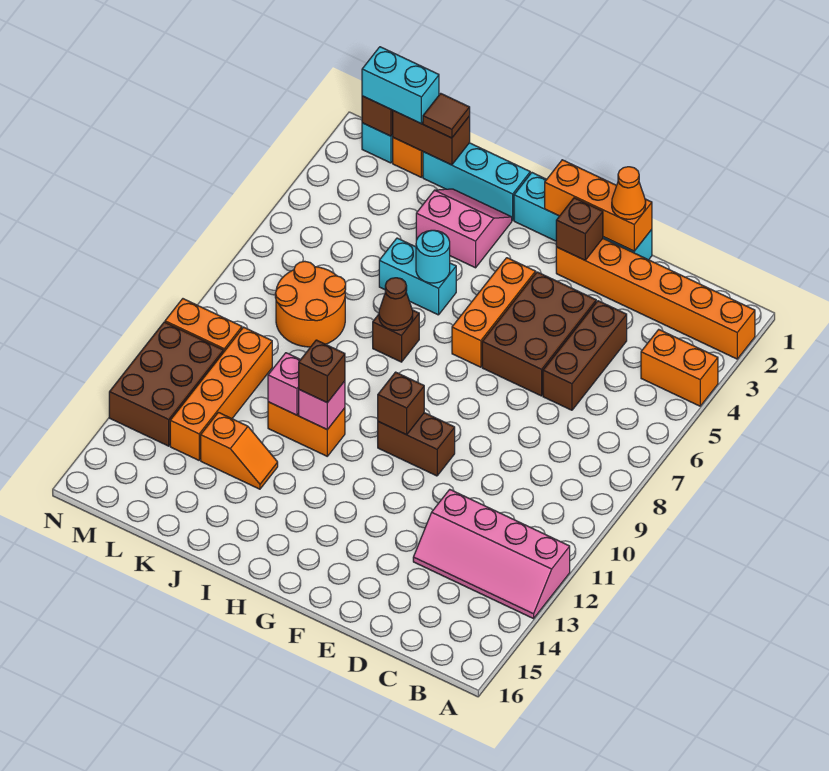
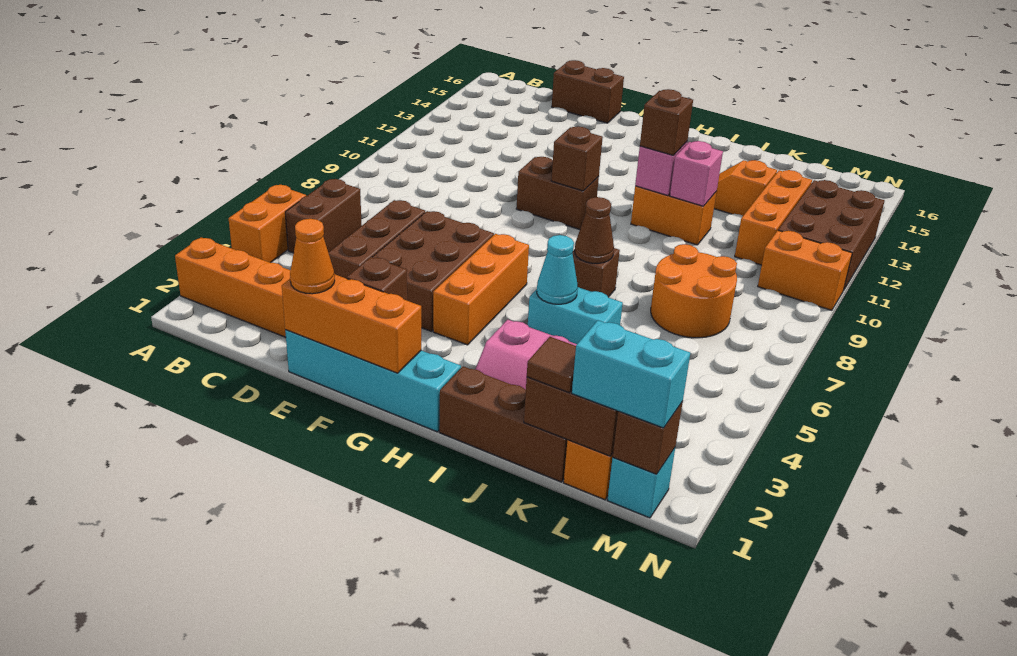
orange 1x2 brick [641,330,718,406] -> orange 1x2 brick turned to [229,185,306,263]
pink 2x4 slope [413,490,570,619] -> none
none -> brown 1x2 brick [285,179,362,253]
none -> brown 1x2 brick [552,60,624,123]
cyan 1x3 brick [423,143,530,221] -> brown 1x3 brick [439,366,567,482]
cyan 1x1 round brick [416,230,450,283] -> cyan 1x1 cone [537,235,578,304]
orange 1x4 brick [170,327,272,460] -> orange 1x3 brick [735,170,812,265]

